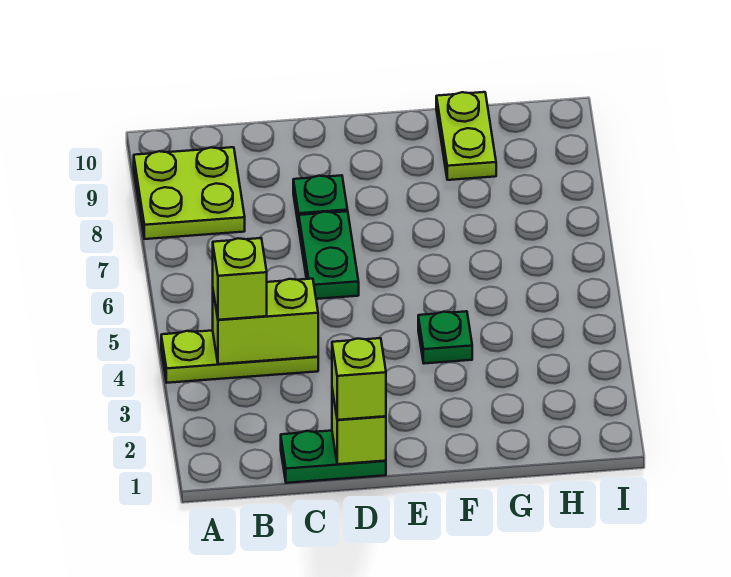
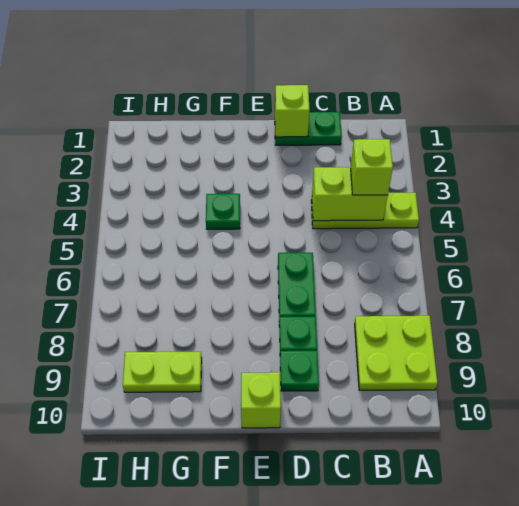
lime 1x1 brick [332,338,386,420] -> lime 1x1 brick moved to [241,372,281,428]
none -> green 1x1 plate [280,351,319,391]
lime 1x2 plate [436,92,496,180] -> lime 1x2 plate turned to [123,352,202,392]

